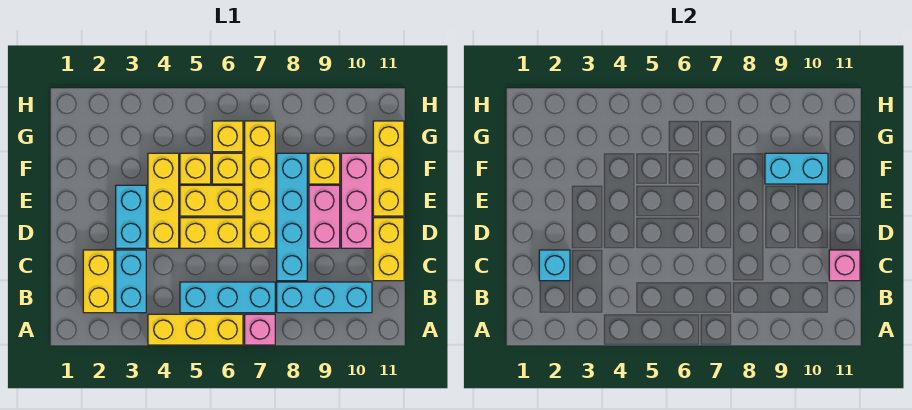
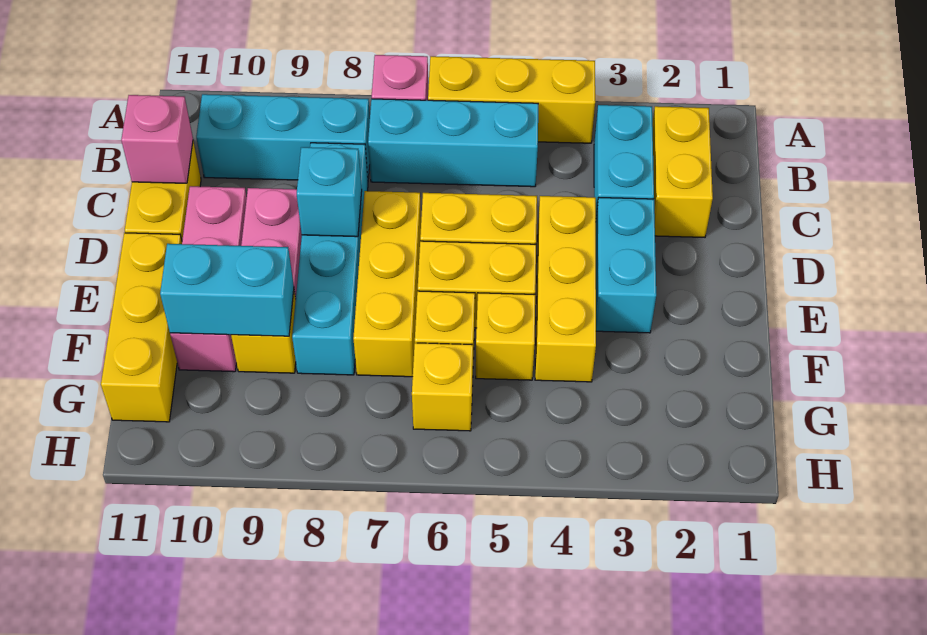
cyan 1x1 brick [539,250,570,281] -> cyan 1x1 brick moved to [297,147,362,237]
yellow 1x4 brick [245,121,275,248] -> yellow 1x3 brick [353,191,421,377]

